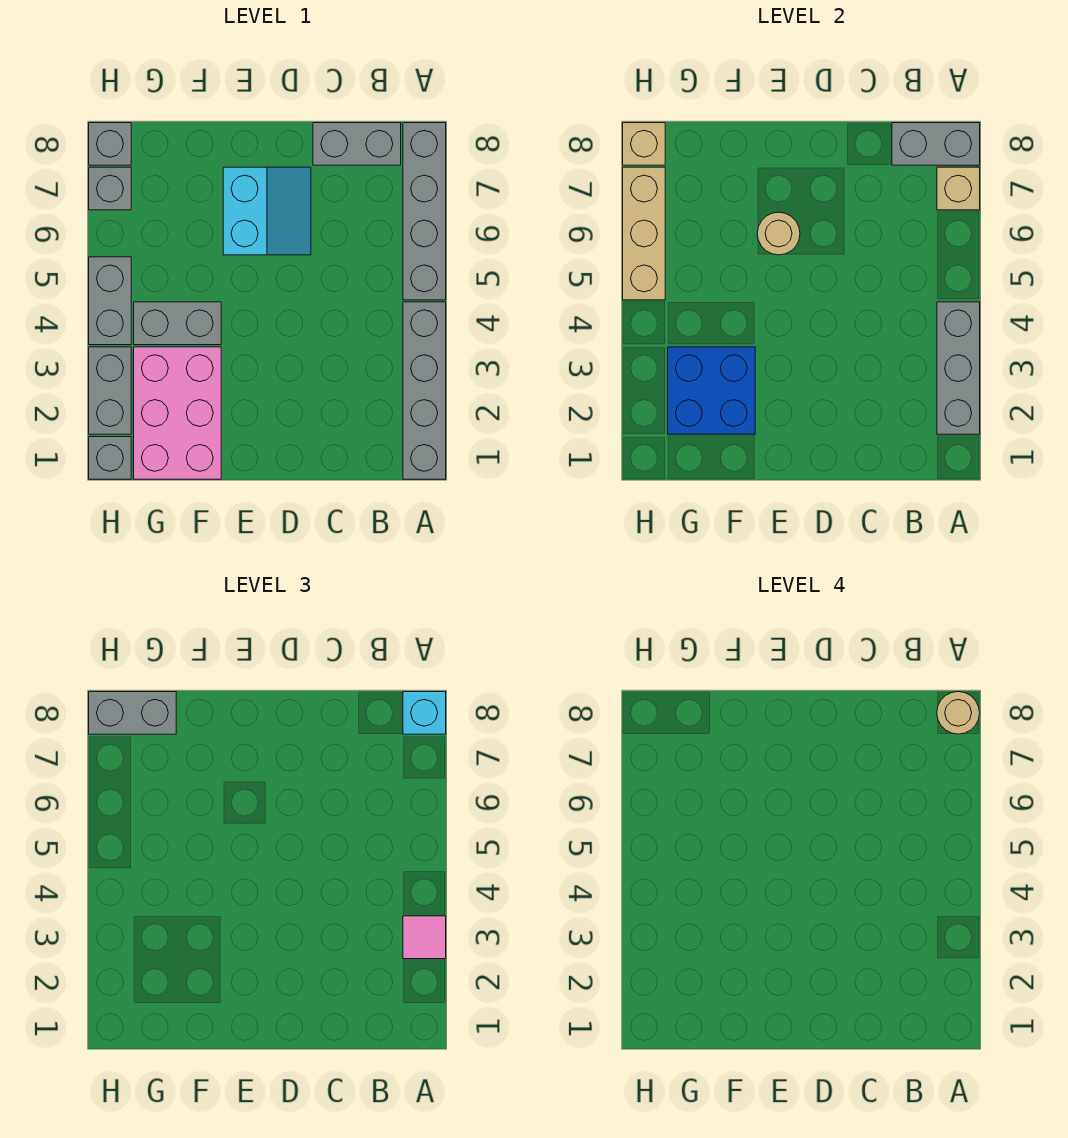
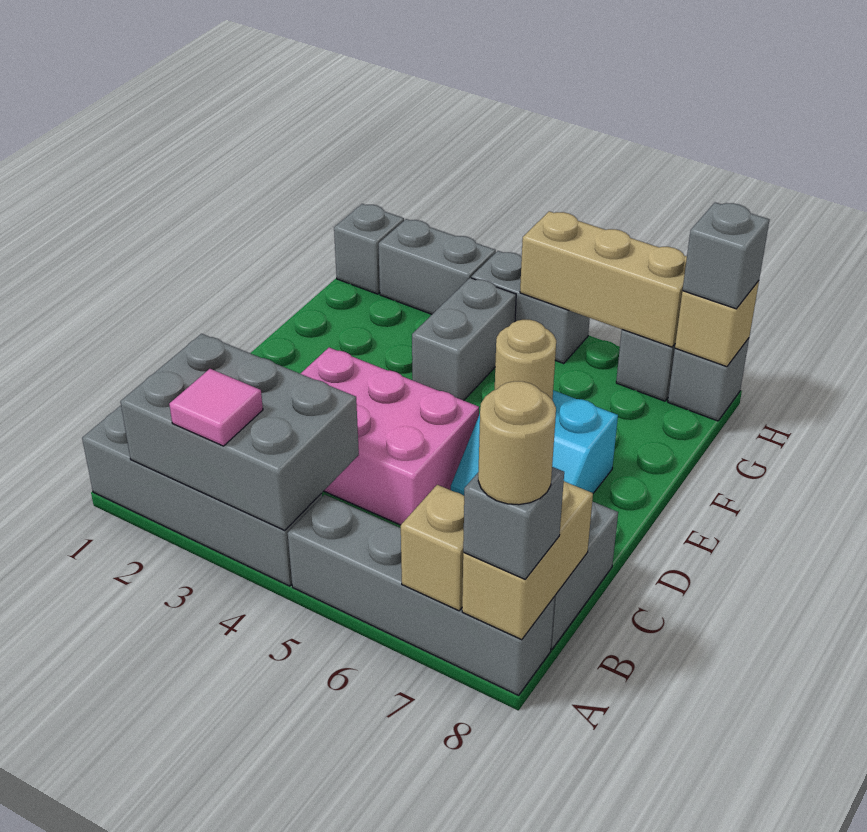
grey 1x3 brick [937,302,980,434] -> grey 2x3 brick [120,334,359,531]
grey 1x2 brick [892,123,980,165] -> tan 1x2 brick [462,481,593,640]
cyan 1x1 brick [403,692,446,734] -> grey 1x1 brick [463,467,564,579]
pink 2x3 brick [134,347,221,479] -> pink 2x3 brick moved to [301,348,479,525]
blue 2x2 brick [668,347,755,434] -> none
grey 1x2 brick [89,692,176,734] -> grey 1x1 brick [683,202,769,309]

